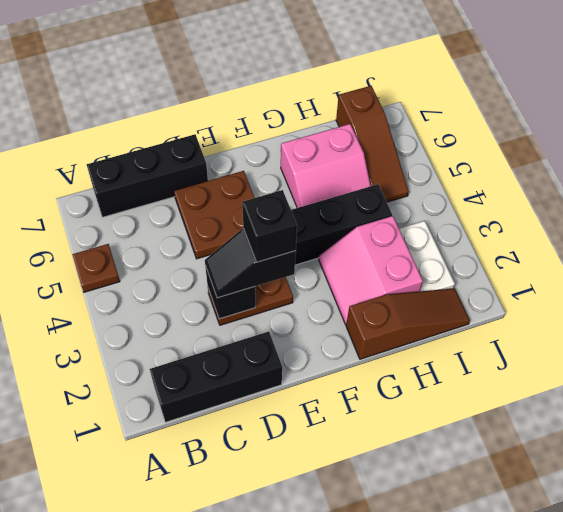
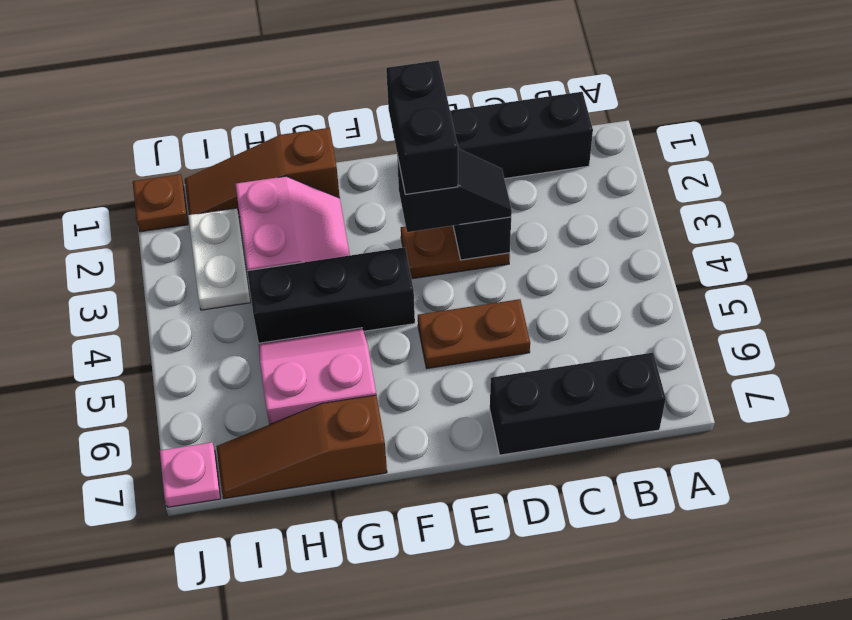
brown 1x1 plate [73,244,120,292] -> brown 1x1 plate moved to [133,174,188,232]
brown 2x2 plate [174,171,254,259] -> brown 1x2 plate [418,299,530,368]
black 1x1 brick [242,190,297,262] -> black 1x2 brick [386,60,458,195]
brown 1x3 slope [336,86,409,202] -> brown 1x3 slope turned to [216,395,387,499]
none -> pink 1x1 plate [160,442,221,507]

